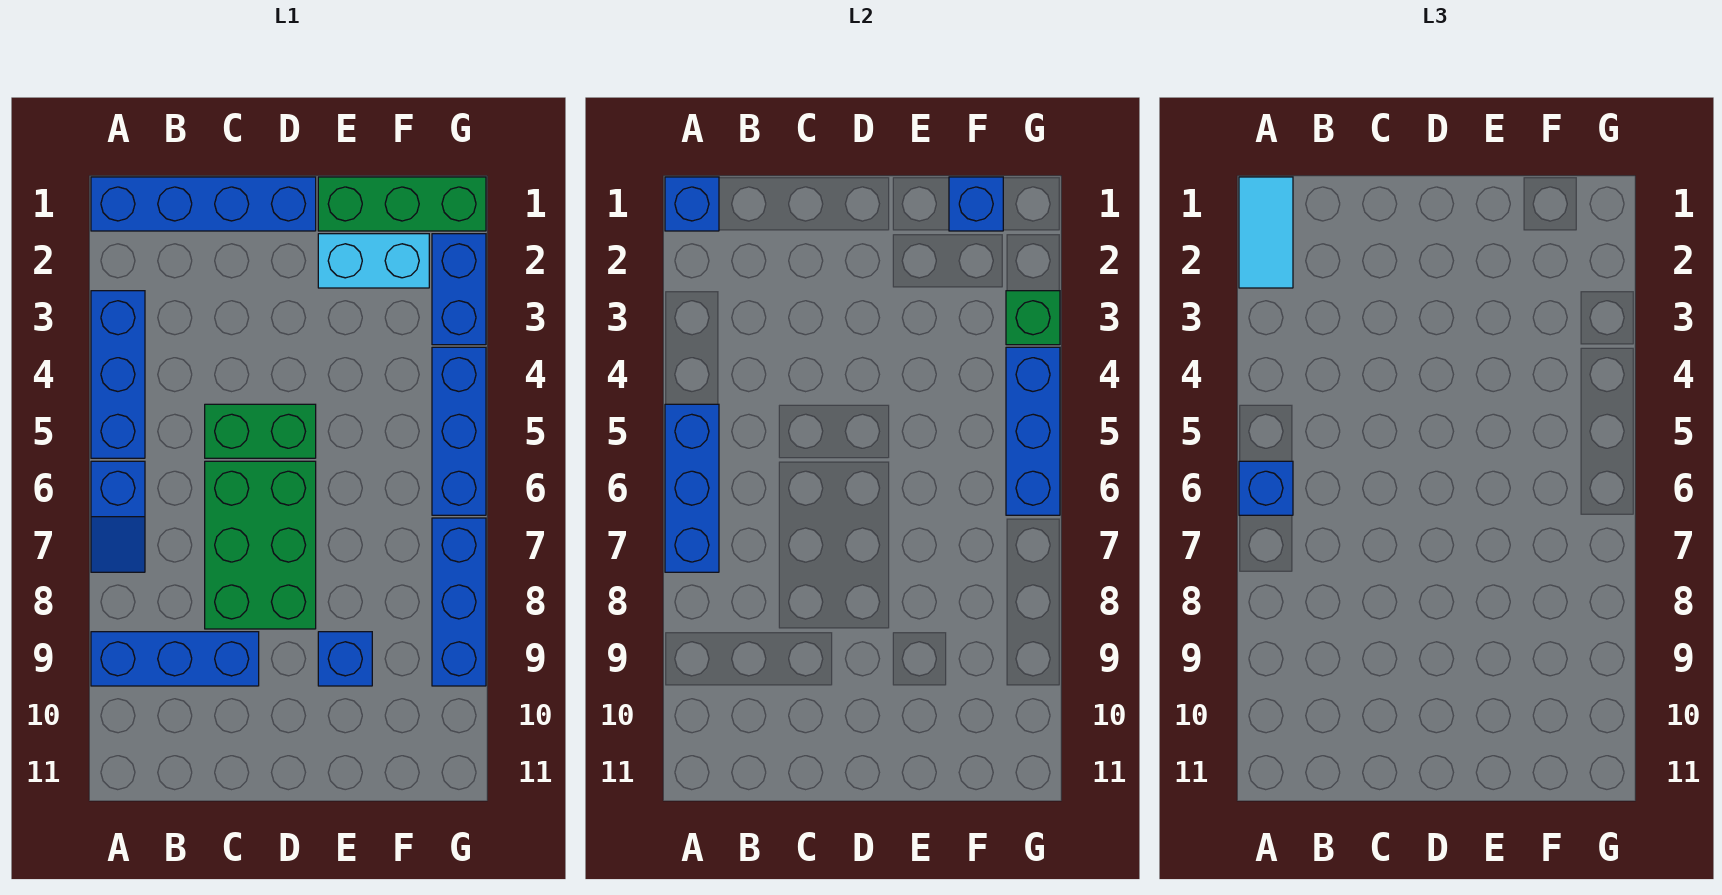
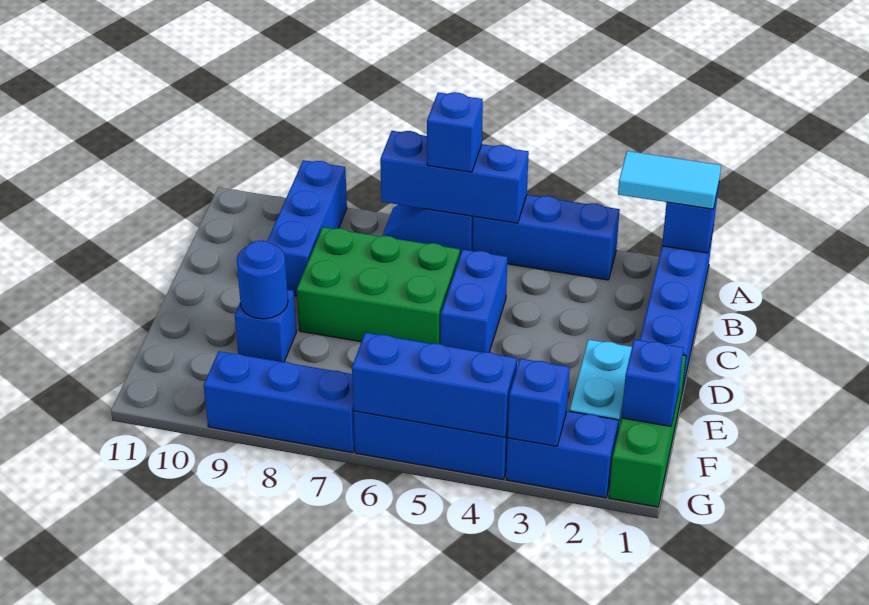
green 1x2 brick [205,404,316,458] -> blue 1x2 brick [441,250,507,352]
none -> blue 1x1 round brick [237,241,288,319]
green 1x1 brick [1006,291,1060,345] -> blue 1x1 brick [508,359,570,446]

